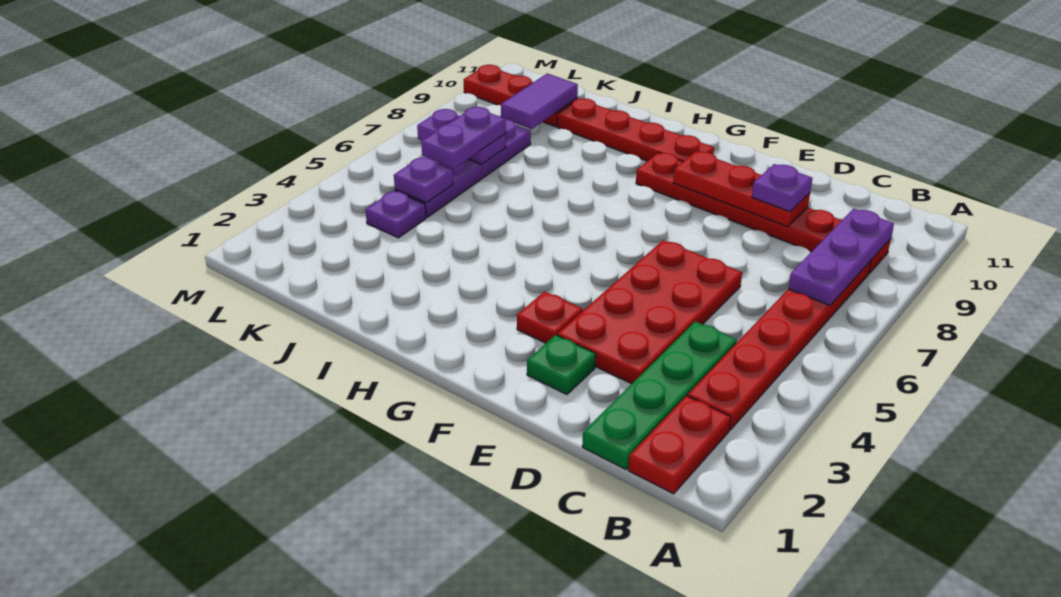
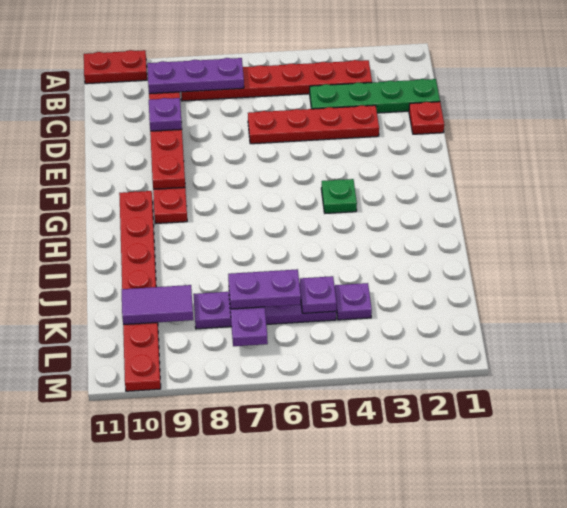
red 1x2 plate [628,396,731,494] -> red 1x2 plate moved to [84,50,147,84]
red 2x4 plate [557,240,742,384] -> red 1x4 plate [248,105,379,144]
green 1x1 plate [527,335,596,394] -> green 1x1 plate moved to [321,179,357,213]
red 1x1 plate [517,292,583,343] -> red 1x1 plate moved to [409,102,444,134]

